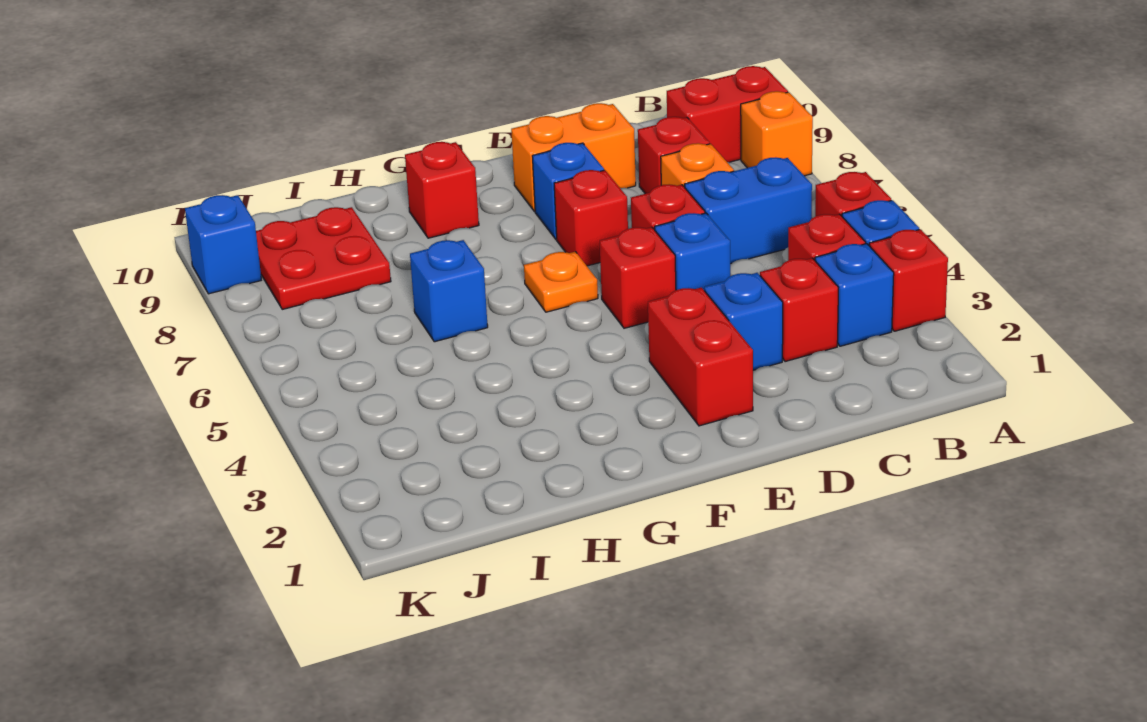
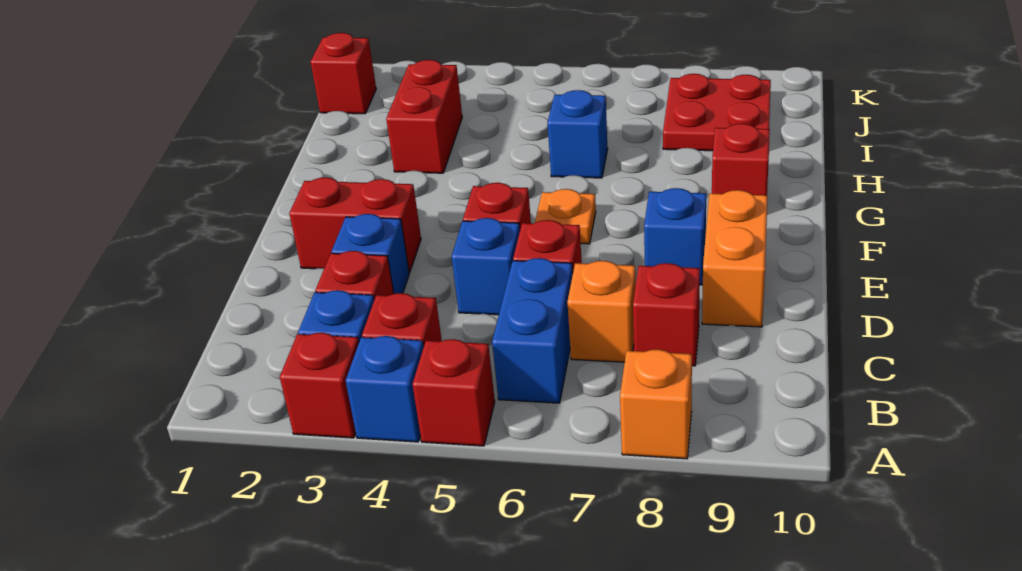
red 1x2 brick [667,66,788,162] -> red 1x2 brick moved to [386,60,462,173]
red 1x1 brick [554,170,628,266] -> red 1x1 brick moved to [311,33,376,114]
blue 1x1 brick [185,195,261,294] -> none

